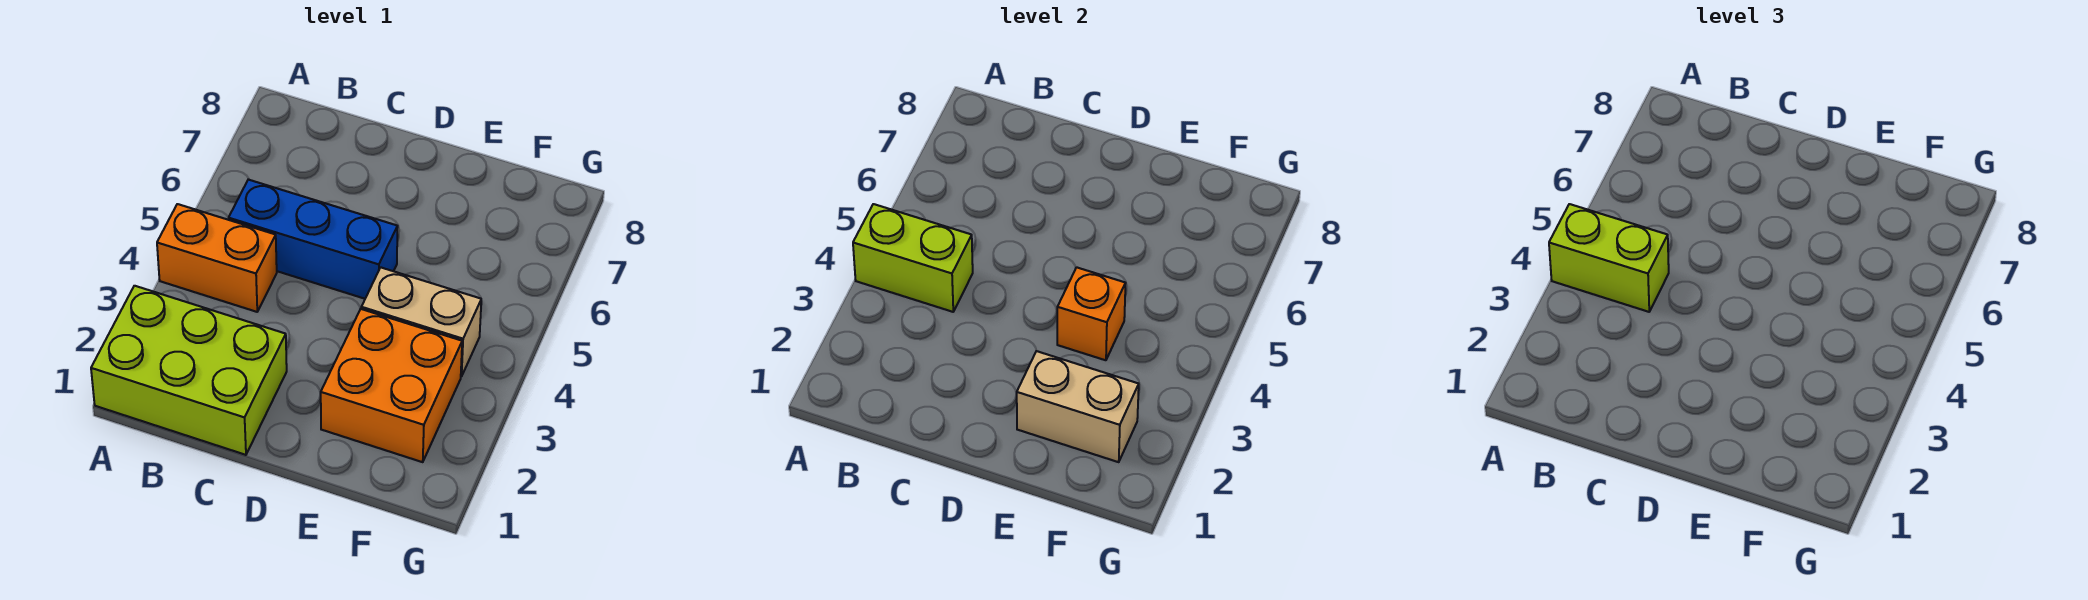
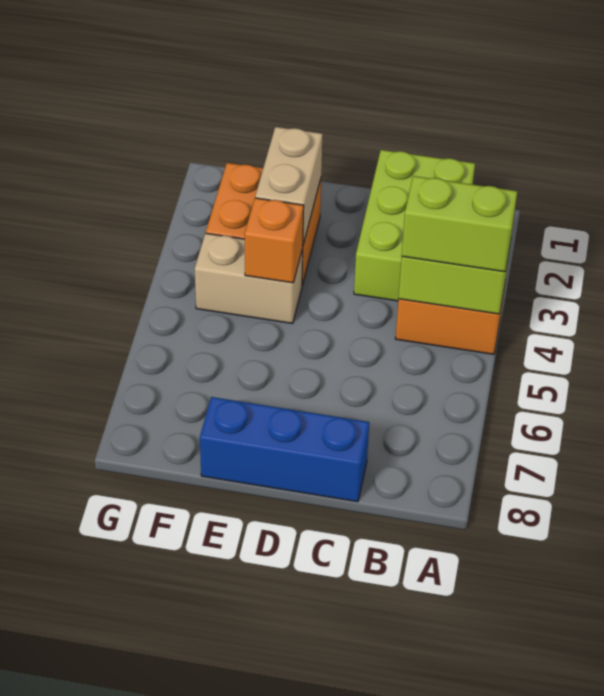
lime 2x3 brick [91,286,287,455] -> lime 2x3 brick turned to [354,150,475,301]
blue 1x3 brick [229,180,398,299] -> blue 1x3 brick moved to [200,397,369,502]
tan 1x2 brick [1017,351,1139,462] -> tan 1x2 brick turned to [255,127,322,244]

